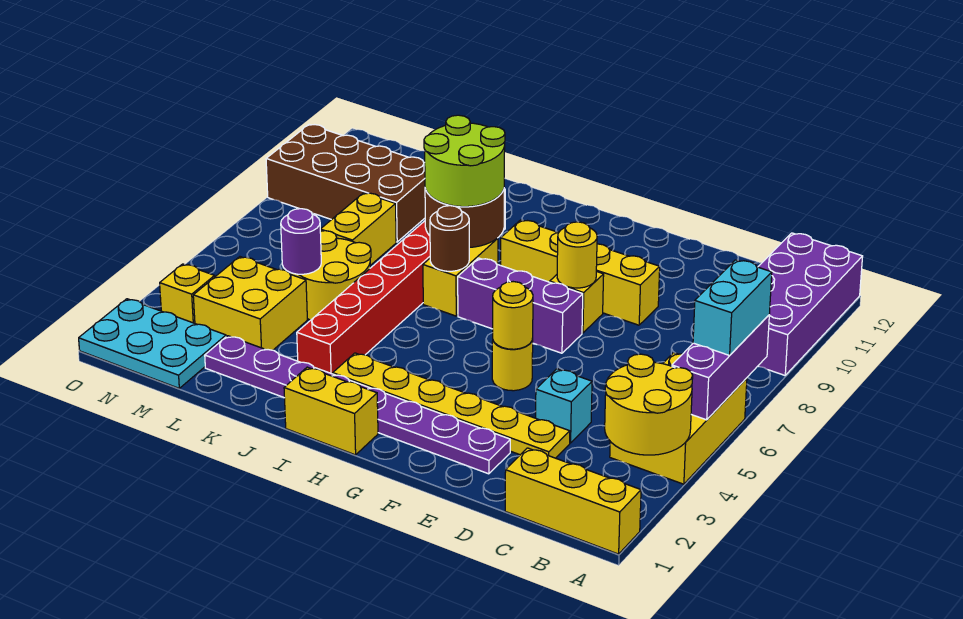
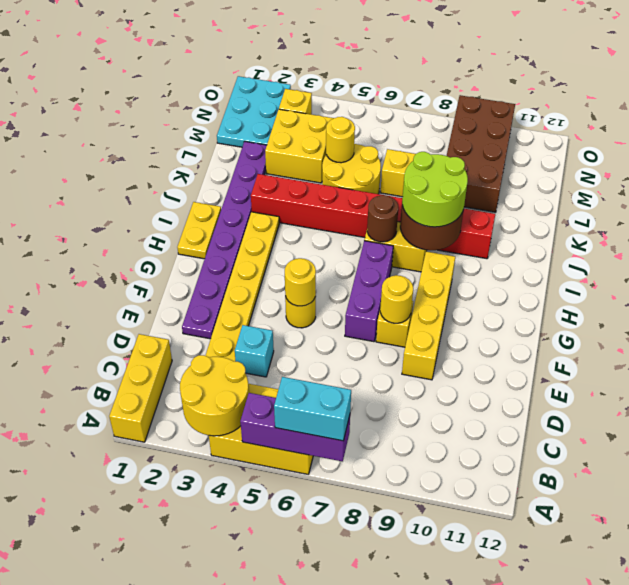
purple 2x4 brick [758,233,863,375] -> none
yellow 1x2 brick [284,367,378,455] -> yellow 1x2 plate [177,202,221,259]
purple 1x1 round brick [281,209,321,274] -> yellow 1x1 round brick [326,117,355,163]

